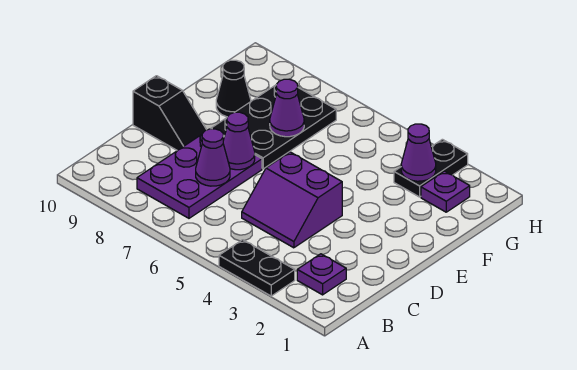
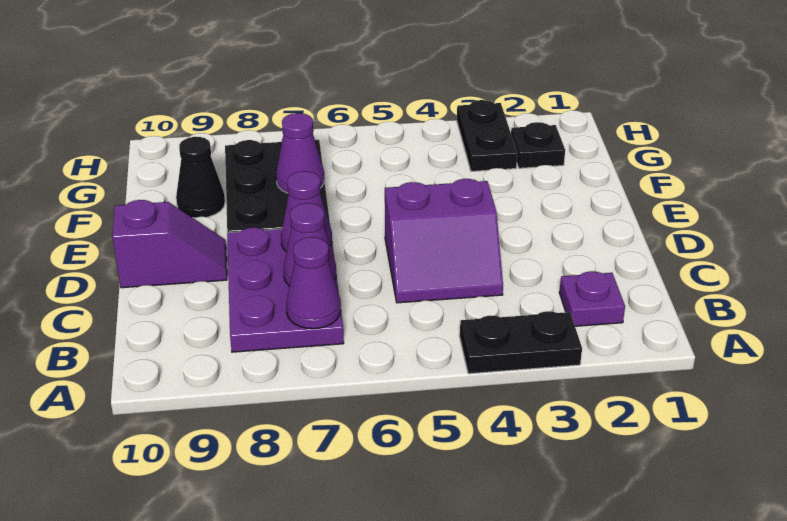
black 1x2 slope [133,76,206,151] -> purple 1x2 slope [112,200,227,288]
purple 1x1 plate [421,171,470,212] -> black 1x1 plate [511,122,565,168]
purple 1x1 cone [401,124,436,181] -> purple 1x1 cone moved to [286,237,341,329]

